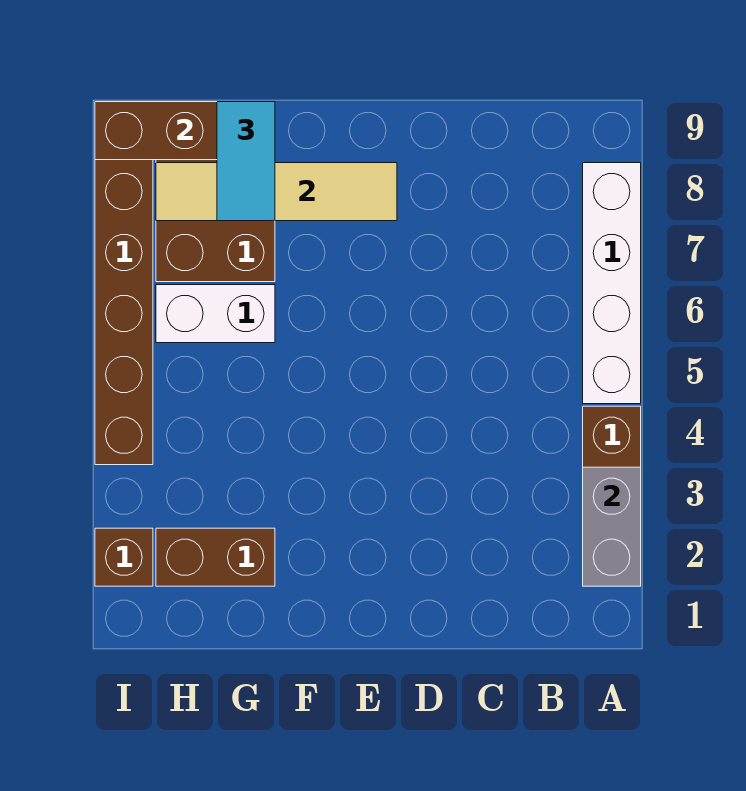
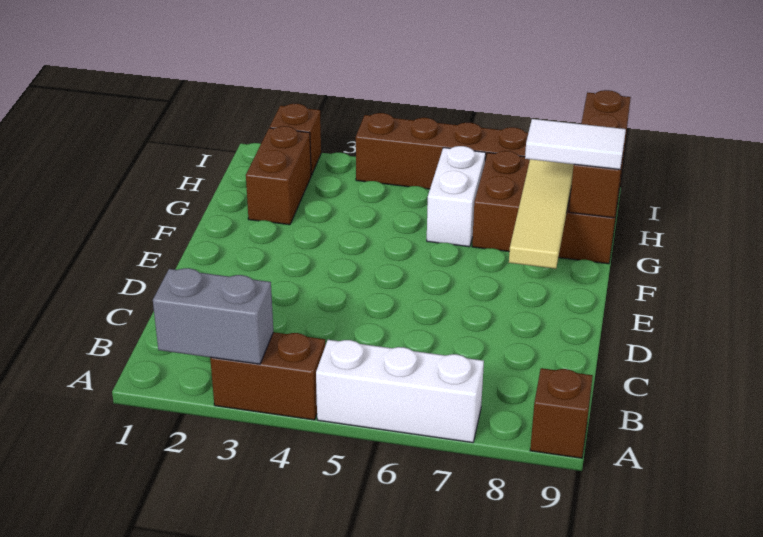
white 1x4 brick [583,163,641,404] -> white 1x3 brick [316,340,484,443]
none -> brown 1x1 brick [530,368,593,458]
cyan 1x2 tile [217,102,275,221] -> white 1x2 tile [525,119,626,169]

